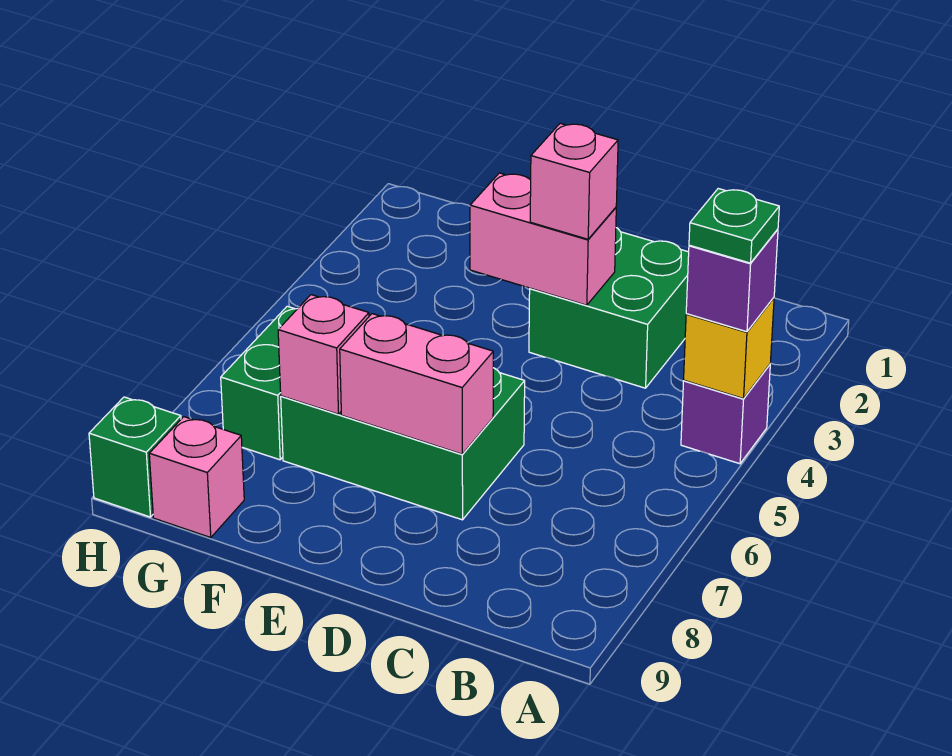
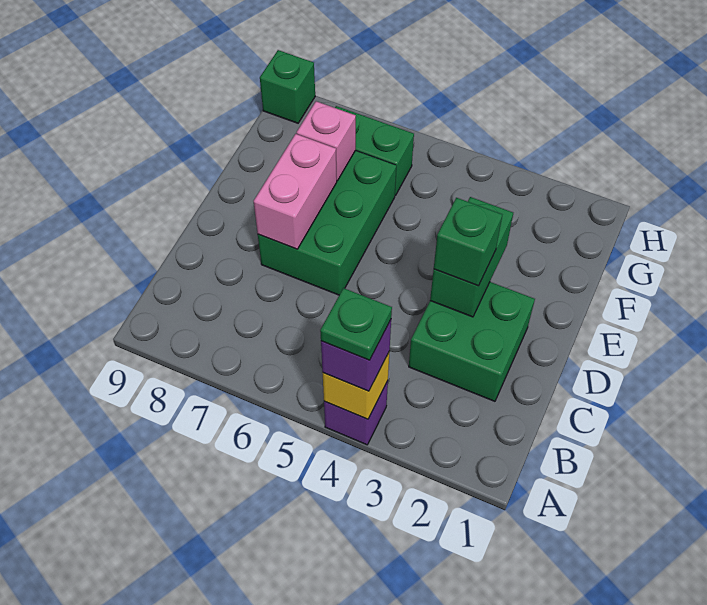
pink 1x2 brick [470,173,616,305] -> green 1x2 brick [430,197,513,317]
pink 1x1 brick [530,123,618,239] -> green 1x1 brick [434,198,502,286]
pink 1x1 brick [149,417,244,537] -> none

